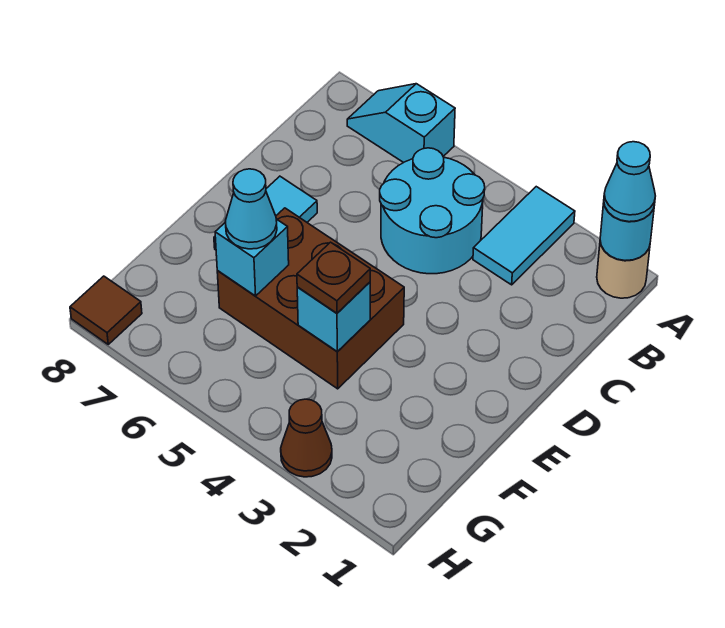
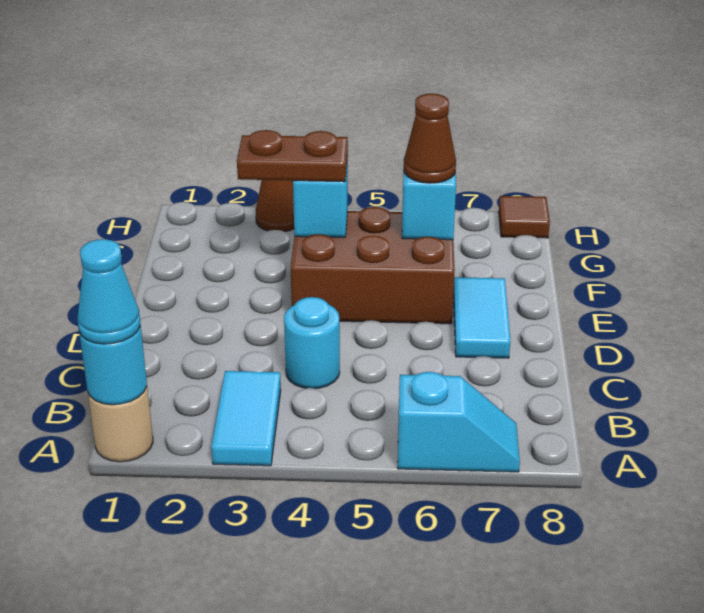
cyan 2x2 round brick [380,148,485,274] -> cyan 1x1 round brick [284,297,340,389]
brown 1x1 plate [297,242,370,313] -> brown 1x2 plate [237,130,348,182]
cyan 1x1 cone [225,169,277,249] -> brown 1x1 cone [404,94,456,183]

